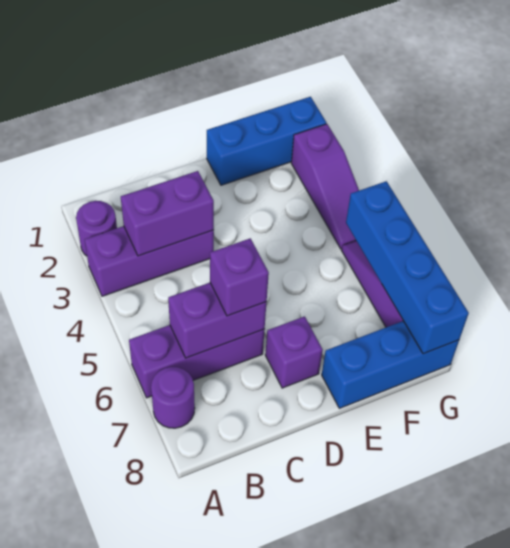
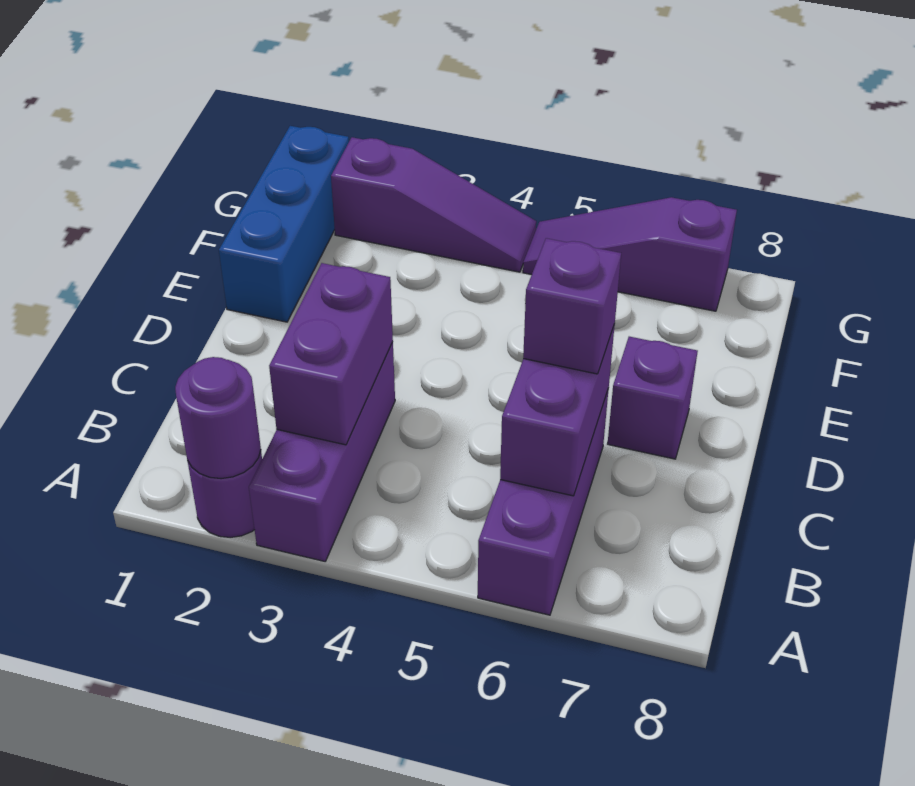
purple 1x1 round brick [151,367,195,428] -> purple 1x1 round brick moved to [175,357,261,479]
blue 1x3 brick [322,321,459,408] -> none
blue 1x4 brick [346,181,469,354] -> none

